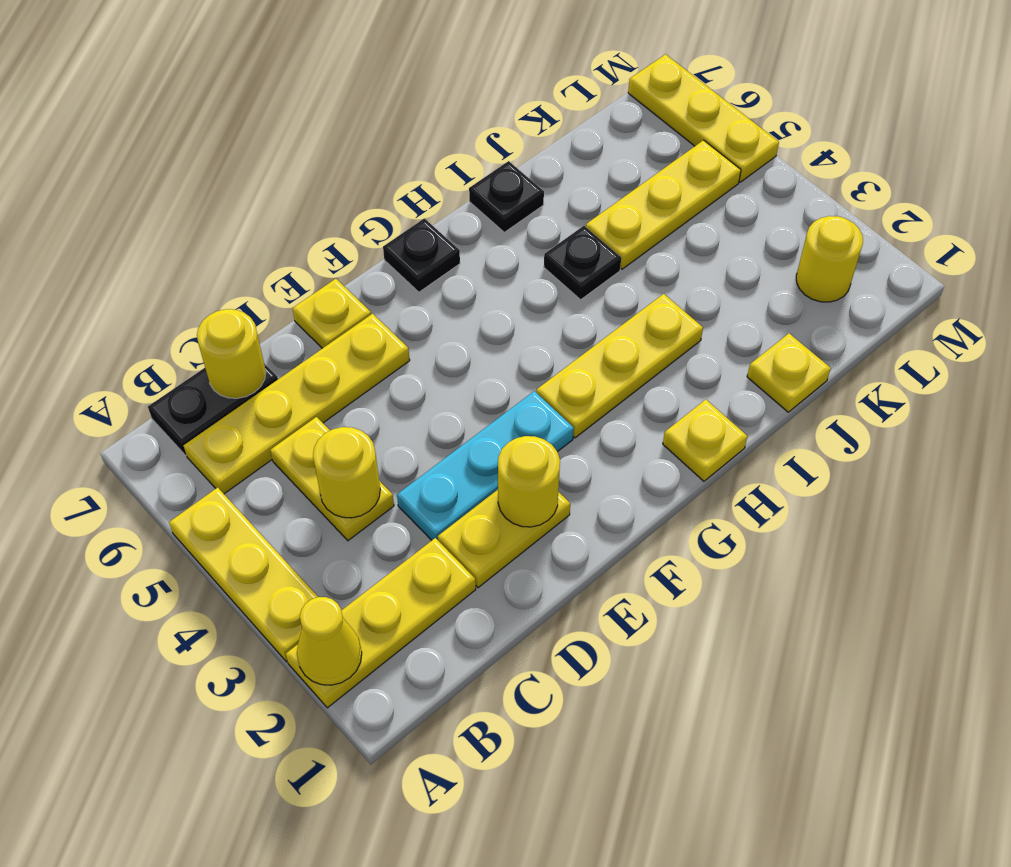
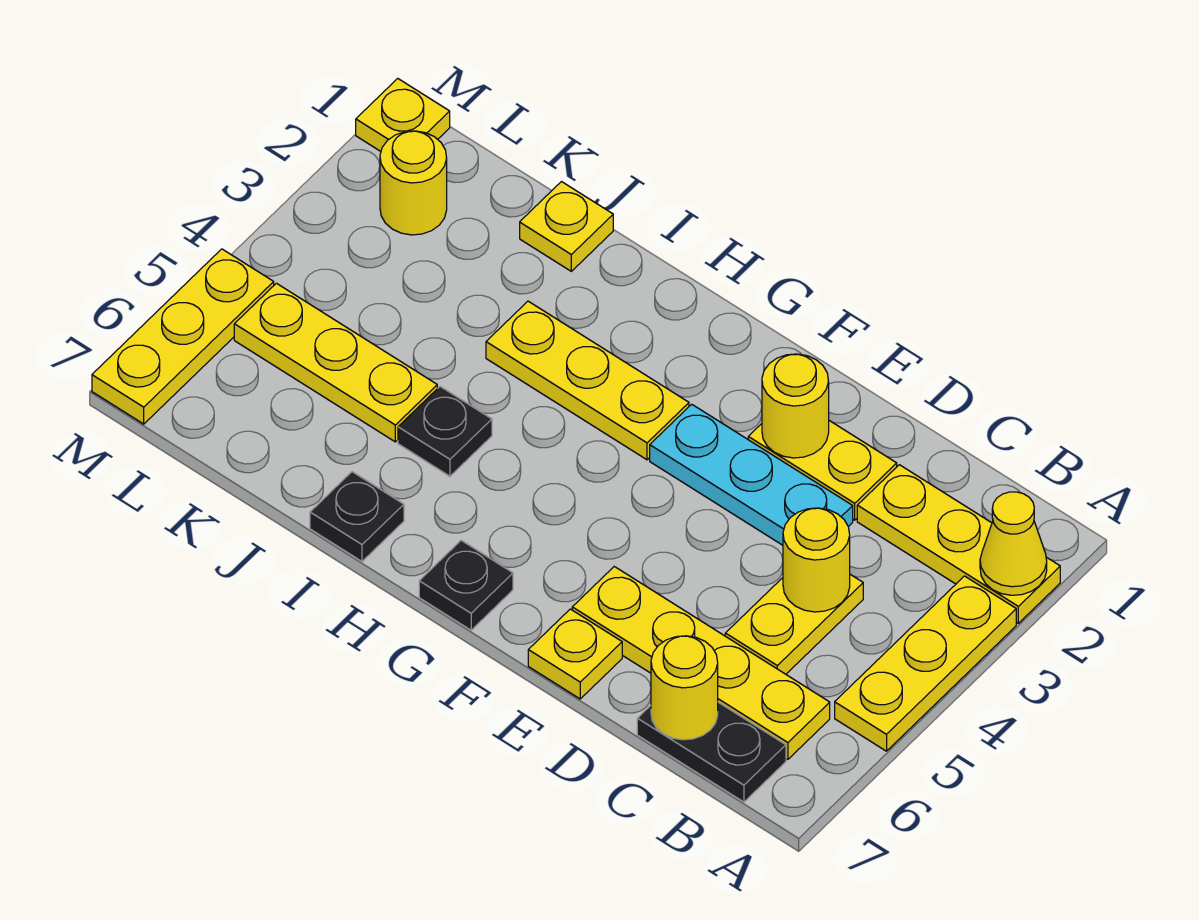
yellow 1x1 plate [663,399,748,481] -> yellow 1x1 plate moved to [356,79,450,151]

